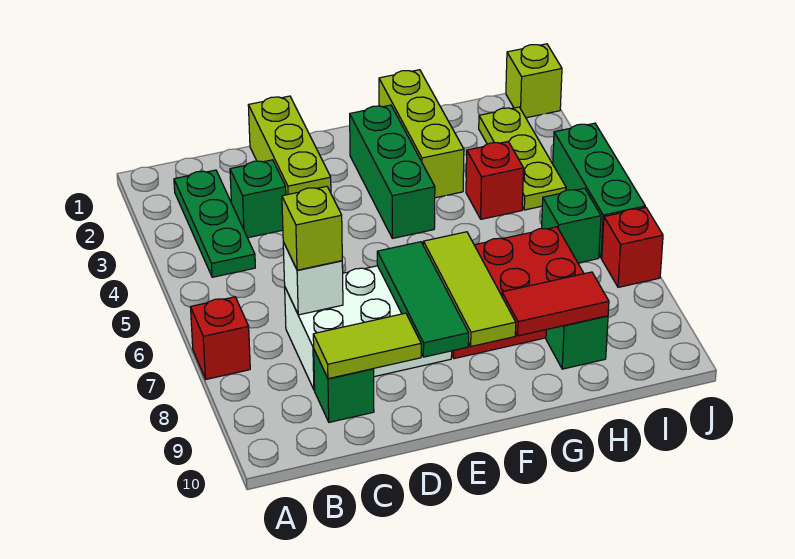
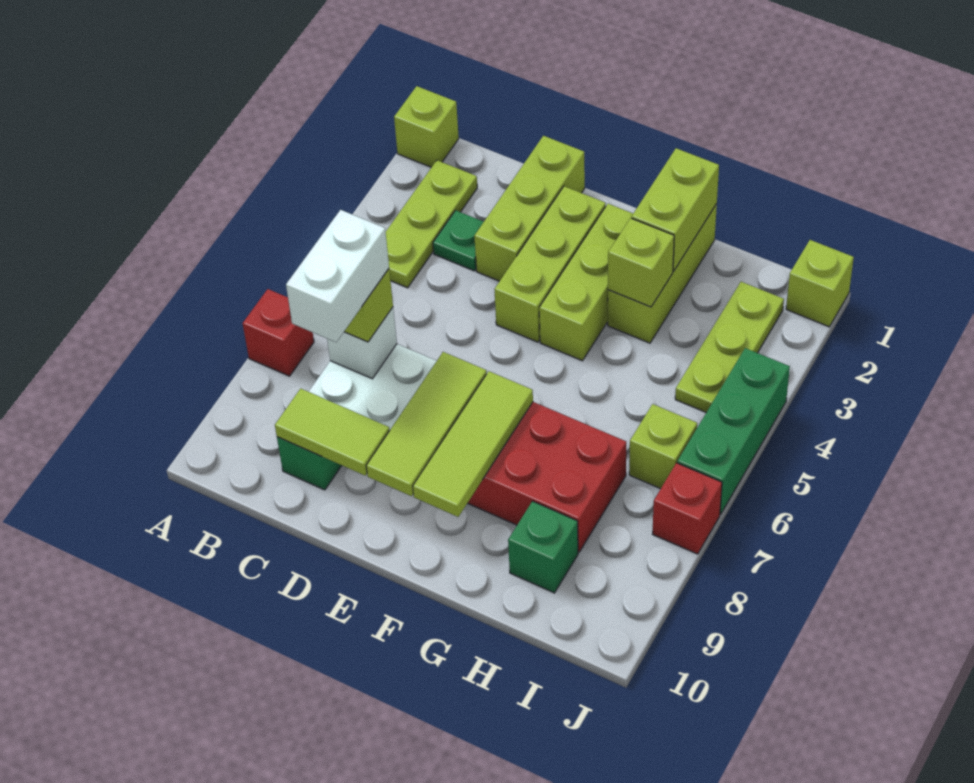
none -> lime 1x1 brick [394,86,459,167]
green 1x3 plate [174,170,255,277] -> lime 1x3 plate [386,160,477,288]
green 1x1 brick [230,160,286,238] -> green 1x1 plate [433,210,483,271]
none -> white 1x2 brick [286,210,389,342]
none -> lime 1x3 brick [494,186,606,342]
green 1x3 tile [377,242,469,357] -> lime 1x3 tile [366,352,487,496]
green 1x3 brick [350,105,435,238] -> lime 1x3 brick [539,204,633,361]
none -> lime 1x2 brick [632,148,719,271]
none -> lime 1x1 brick [608,218,674,307]
red 1x2 tile [502,272,609,336] -> none
red 1x1 brick [466,141,524,219] -> none
green 1x1 brick [542,188,601,263] -> lime 1x1 brick [629,404,697,489]

